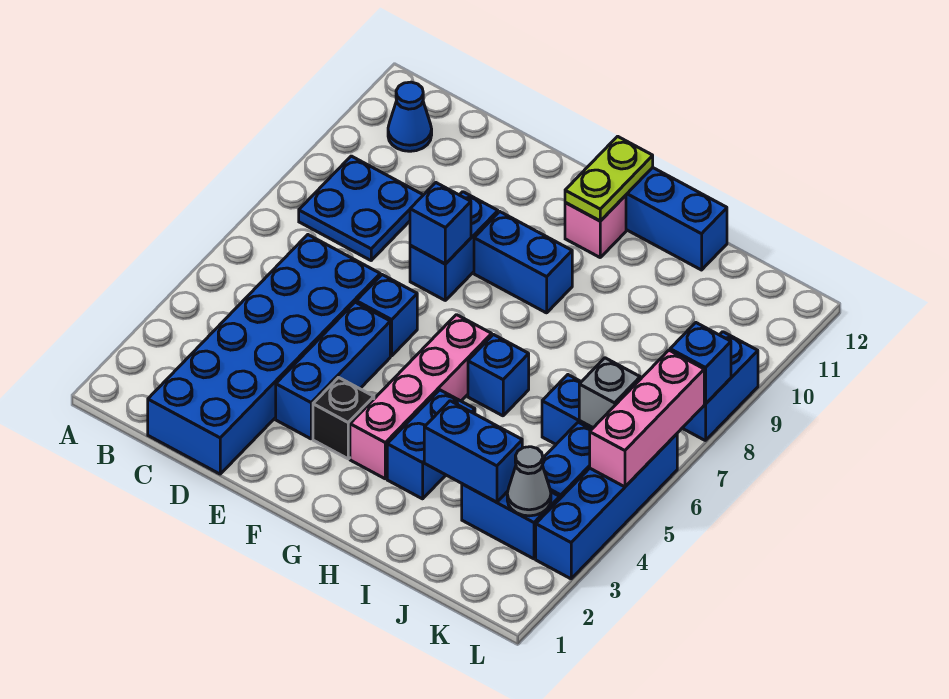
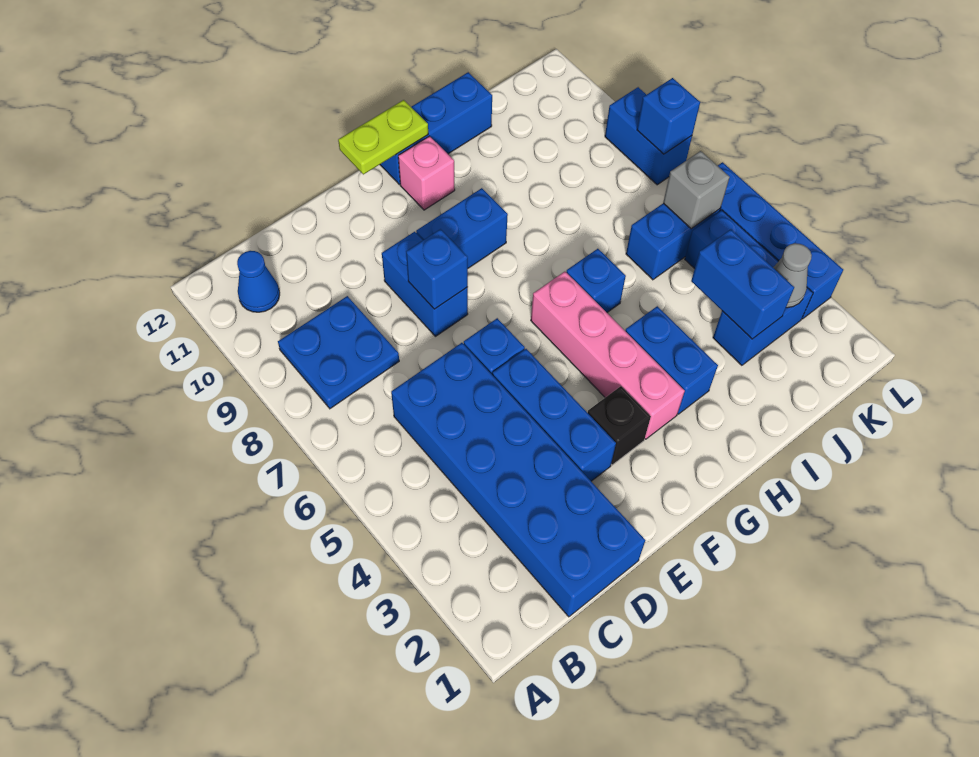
lime 1x2 plate [565,136,653,221] -> lime 1x2 plate turned to [338,100,428,174]
blue 1x2 brick [424,401,522,502] -> blue 1x2 brick turned to [691,229,794,339]
pink 1x3 brick [590,350,704,487] -> none

